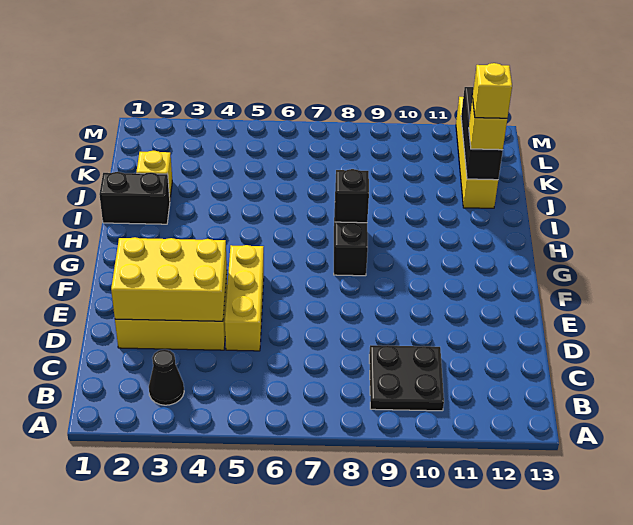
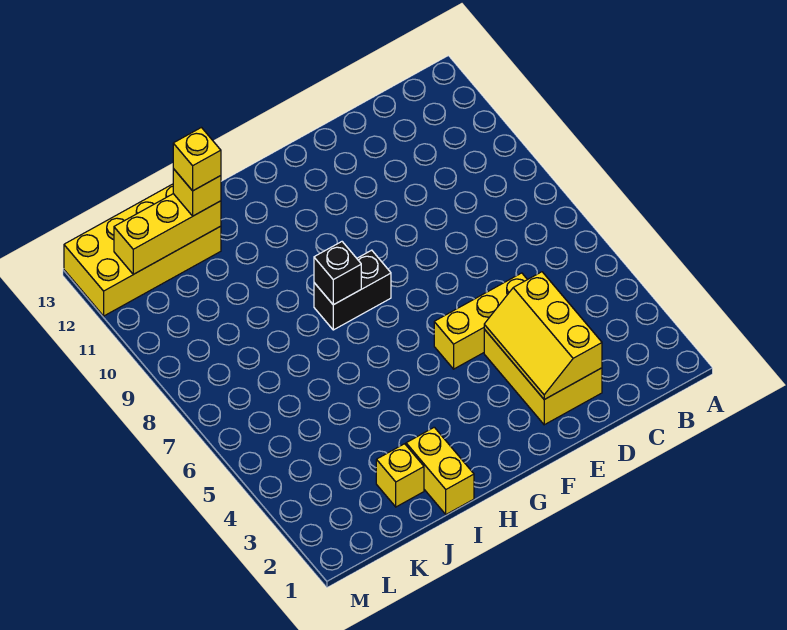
black 1x1 cone [149,349,184,405] -> none
black 2x2 plate [369,345,444,411] -> none
yellow 2x3 brick [111,237,227,321] -> yellow 2x3 slope [484,272,602,399]
black 1x2 brick [99,172,170,224] -> yellow 1x2 brick [406,427,474,514]
yellow 1x4 brick [456,97,498,208] -> yellow 2x4 brick [64,184,221,316]
black 1x3 brick [461,87,503,180] -> yellow 1x3 brick [114,194,221,274]

